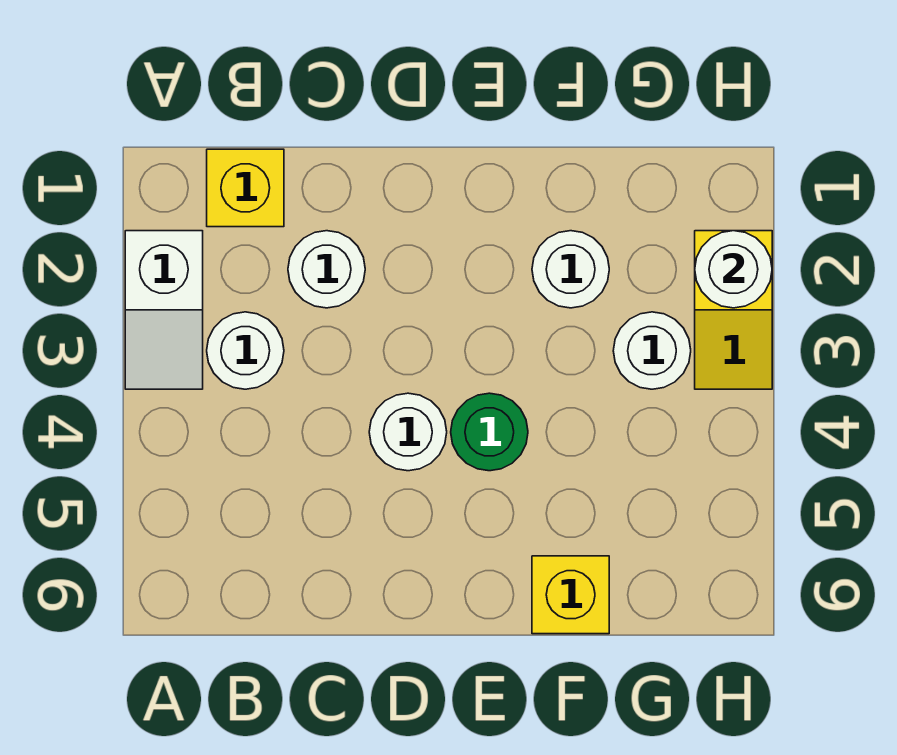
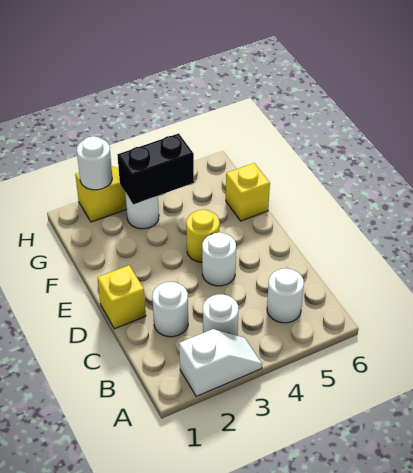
yellow 1x1 brick [207,149,284,227] -> yellow 1x1 brick moved to [97,265,146,329]
green 1x1 round brick [451,393,528,471] -> yellow 1x1 round brick [186,209,220,262]
white 1x1 round brick [532,231,609,308] -> white 1x1 round brick moved to [267,268,304,323]
none -> black 1x2 brick [117,133,194,204]

